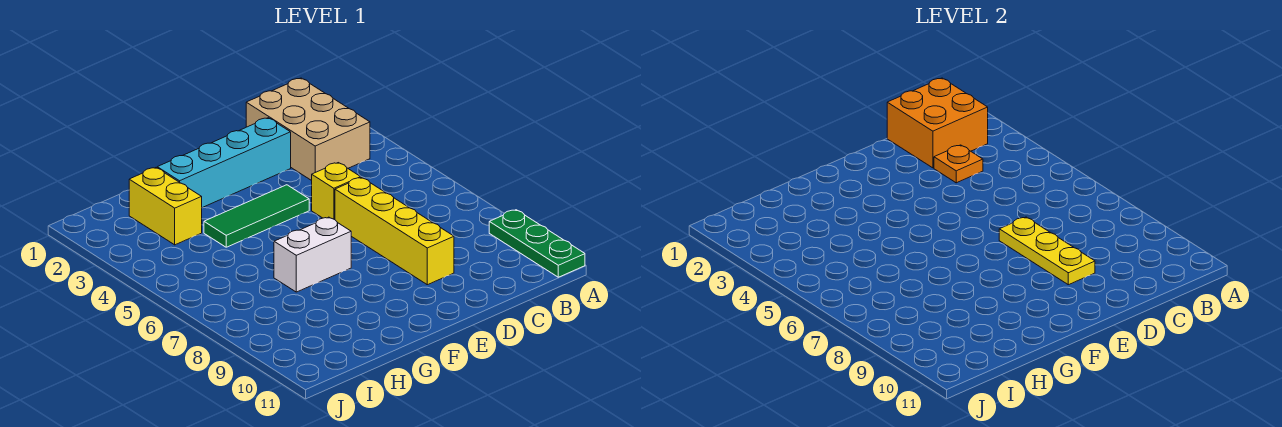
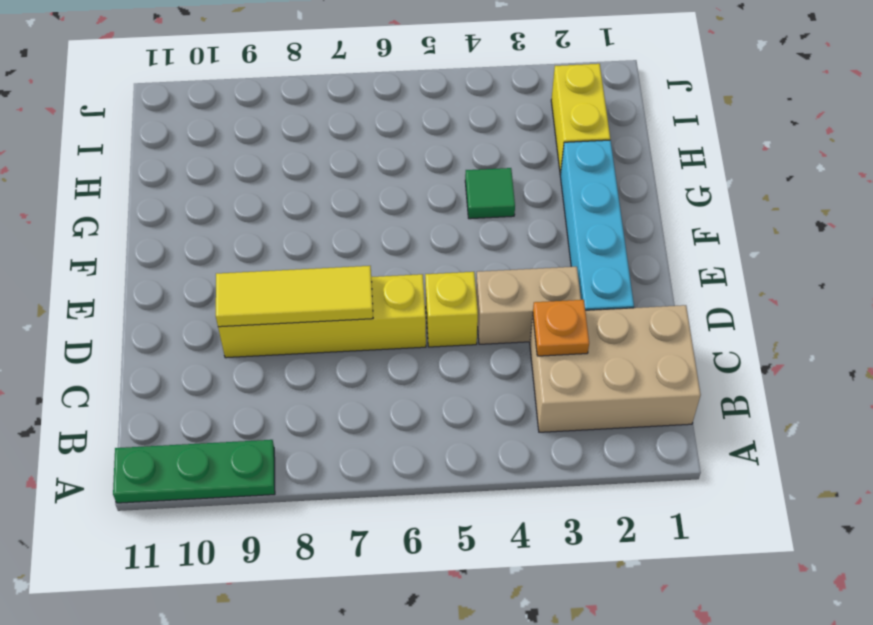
orange 2x2 brick [887,78,988,168] -> none
none -> tan 1x2 brick [476,267,581,344]
yellow 1x3 plate [999,217,1095,285] -> yellow 1x3 tile [216,266,373,327]
green 1x3 tile [204,185,309,247] -> green 1x1 tile [465,168,515,219]
white 1x2 brick [274,217,351,292] -> none
yellow 1x2 brick [129,168,202,245] -> yellow 1x2 brick turned to [551,64,610,174]

